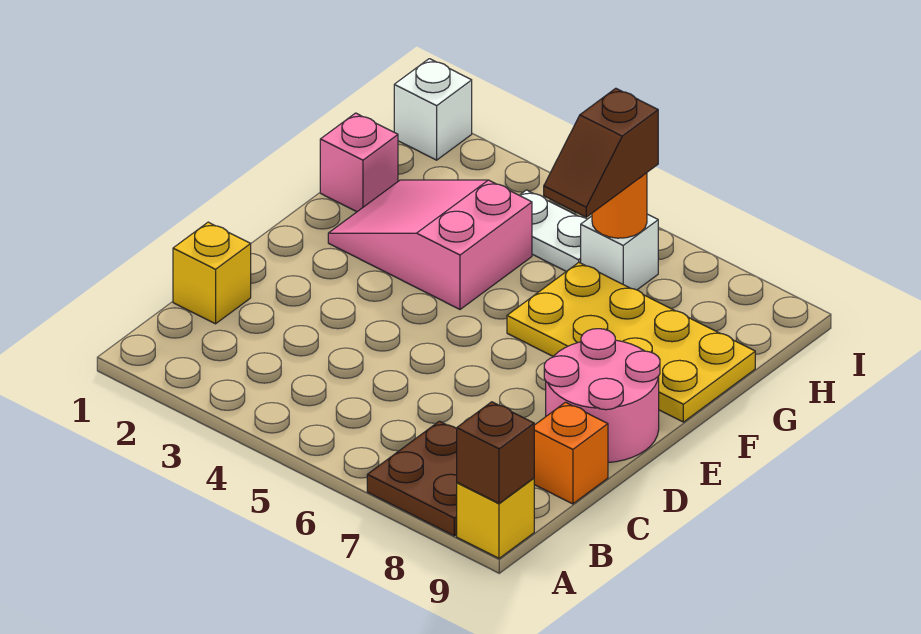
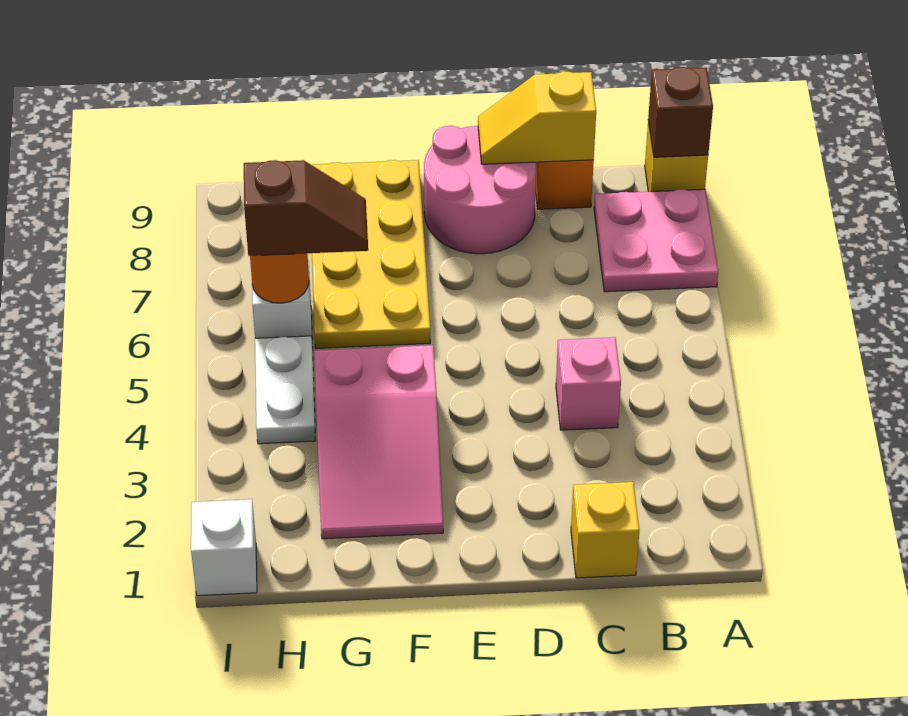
brown 2x2 plate [367,421,457,536] -> pink 2x2 plate [594,189,718,292]
none -> yellow 1x2 slope [478,72,596,164]
pink 1x1 brick [320,113,398,212] -> pink 1x1 brick moved to [556,337,621,430]

